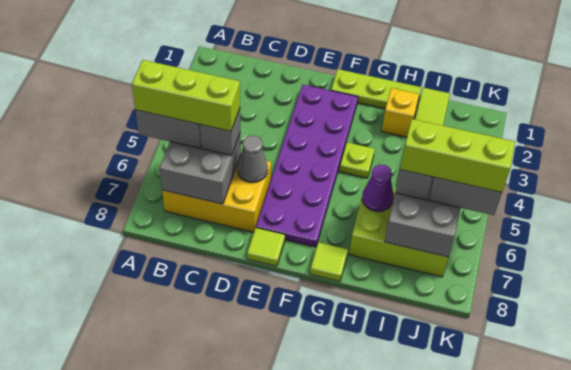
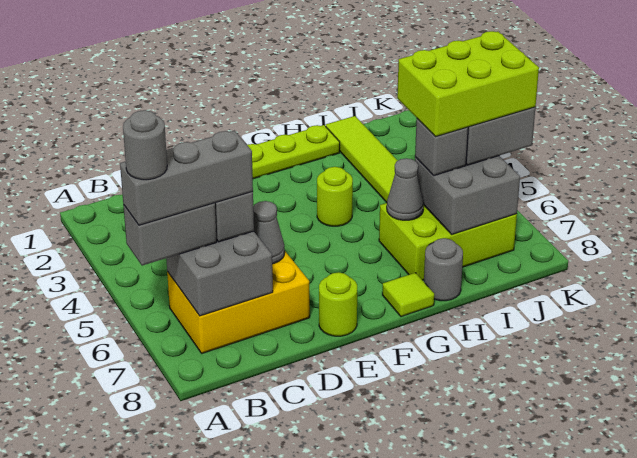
lime 1x3 brick [132,60,240,131] -> grey 1x3 brick [120,131,253,225]
none -> grey 1x1 round brick [123,110,167,180]
purple 2x6 plate [256,85,358,247] -> none
lime 1x1 tile [247,228,285,266] -> lime 1x1 round brick [319,272,357,336]
lime 1x1 plate [339,142,375,178] -> lime 1x1 round brick [317,167,353,226]
yellow 1x1 brick [382,88,419,137] -> none
purple 1x1 cone [362,165,394,212] -> grey 1x1 cone [387,158,424,220]
none -> grey 1x1 round brick [424,238,463,301]
lime 1x3 brick [400,119,515,192] -> lime 2x3 brick [397,31,539,137]

